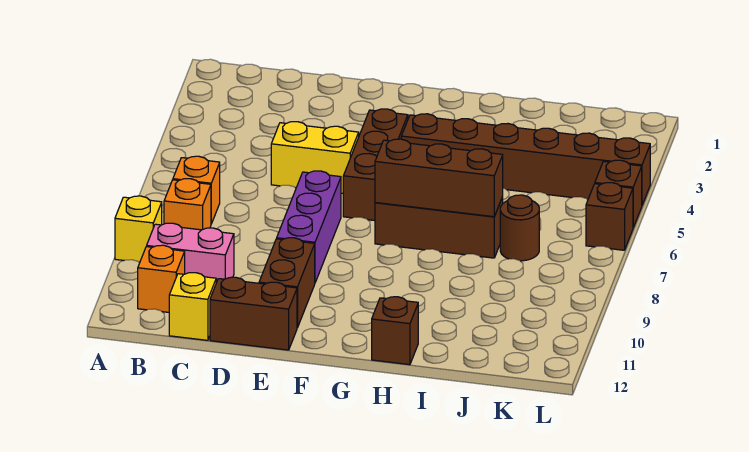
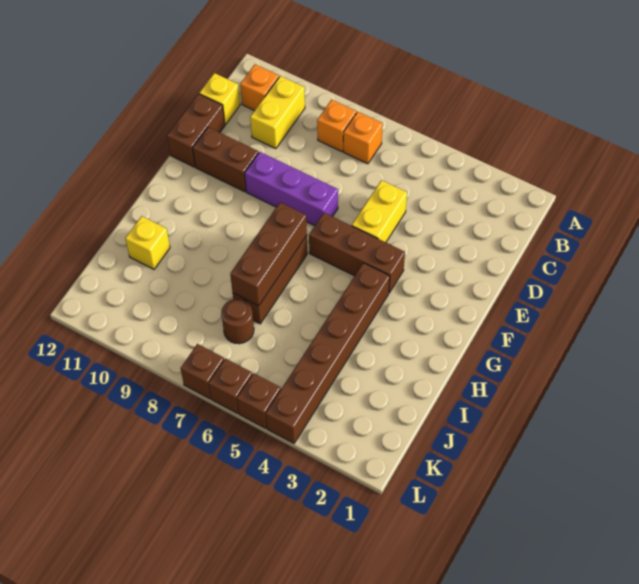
yellow 1x1 brick [115,196,162,262] -> yellow 1x1 brick moved to [125,216,170,269]
pink 1x2 brick [147,223,234,283] -> yellow 1x2 brick [250,76,305,149]
brown 1x1 brick [372,297,418,365] -> brown 1x1 brick moved to [181,344,224,399]

